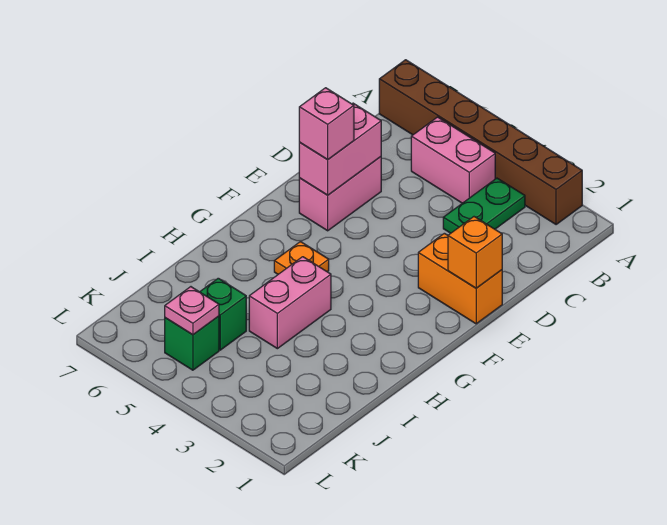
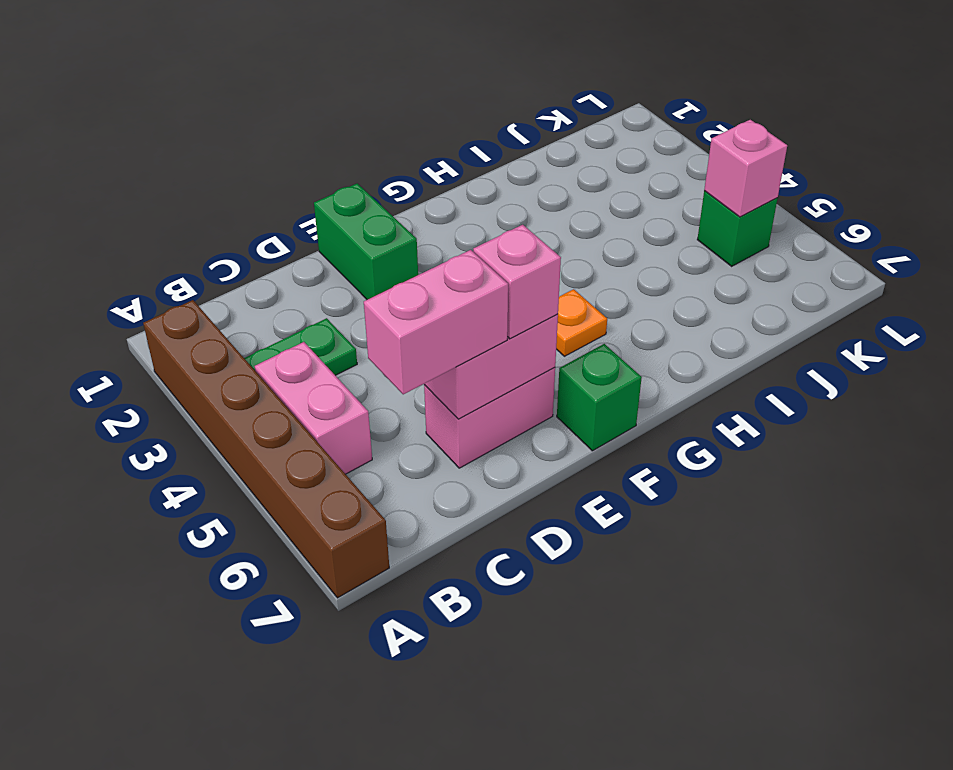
orange 1x2 brick [418,233,502,324] -> green 1x2 brick [314,183,418,300]
orange 1x1 brick [448,217,502,288] -> none
pink 1x2 brick [249,257,331,349] -> pink 1x2 brick moved to [364,250,508,394]
green 1x1 brick [200,278,246,350] -> green 1x1 brick moved to [557,344,642,451]
pink 1x1 plate [165,287,219,335] -> pink 1x1 brick [704,120,787,217]

